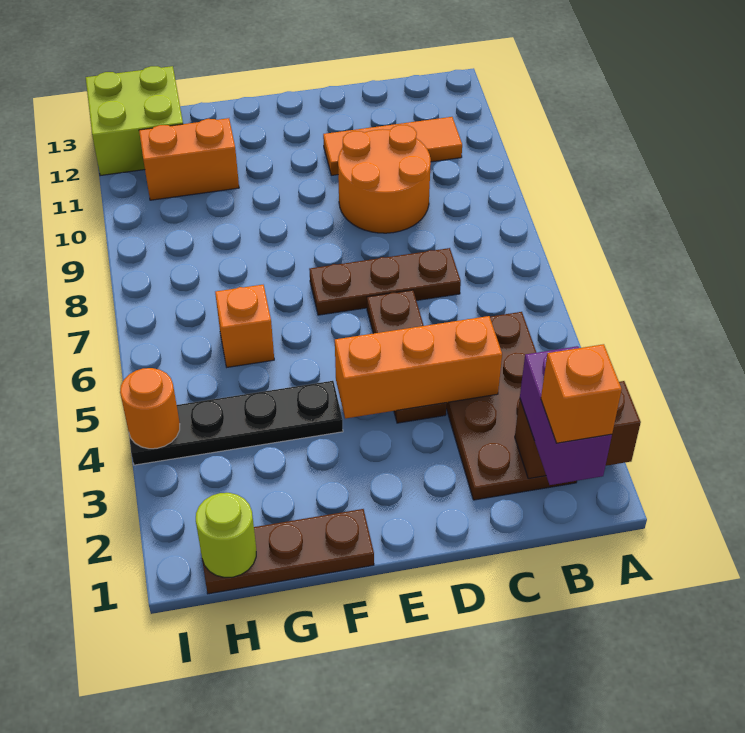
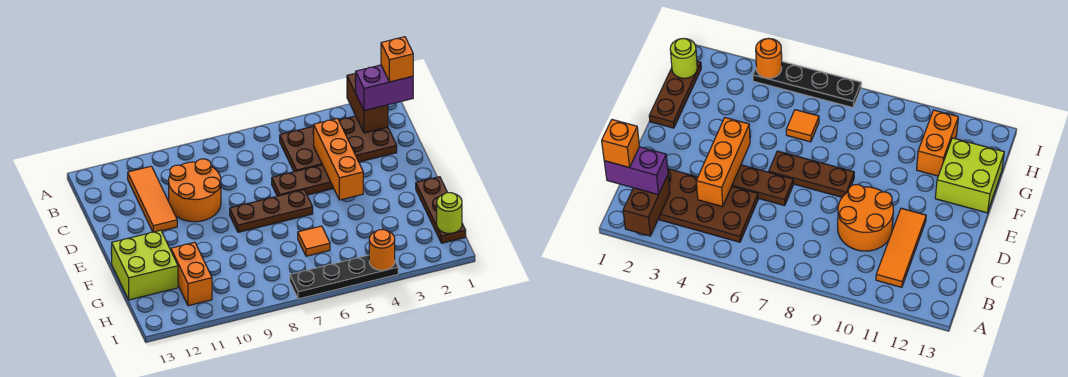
brown 1x3 plate [309,248,461,315] -> brown 1x3 plate turned to [230,190,313,232]
black 1x4 plate [129,381,343,465] -> black 1x4 plate turned to [290,255,398,299]
orange 1x1 brick [215,285,274,367] -> orange 1x1 tile [298,226,330,256]
lime 2x2 brick [86,66,183,176] -> lime 2x2 brick moved to [111,230,178,300]

